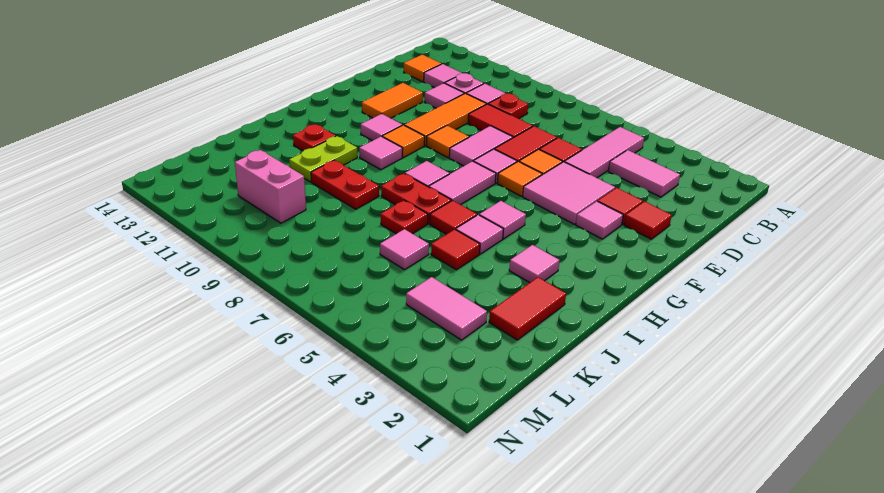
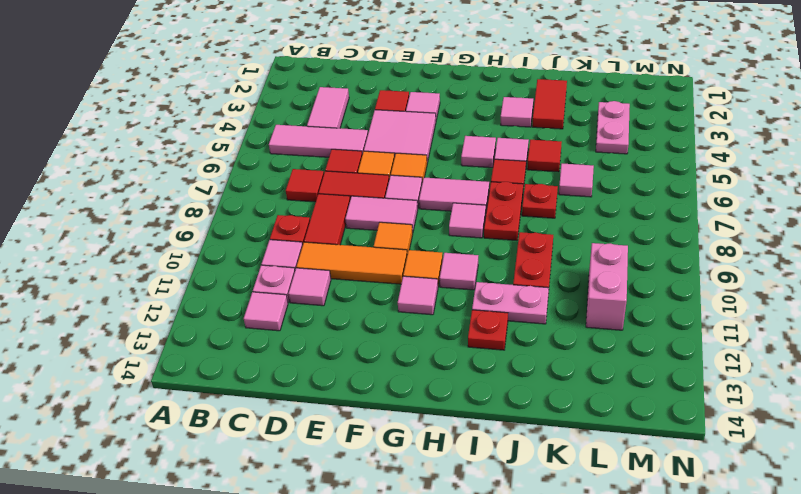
orange 1x1 tile [404,55,441,82] -> none
red 1x1 tile [624,202,672,239] -> red 1x1 tile moved to [286,169,324,202]
orange 1x2 tile [362,83,423,118] -> none
lime 1x2 plate [289,136,357,182] -> pink 1x2 plate [472,282,549,324]
red 1x2 tile [489,277,566,340] -> red 1x2 tile turned to [532,79,567,129]
pink 1x2 tile [406,277,487,340] -> pink 1x2 plate [596,101,630,154]

